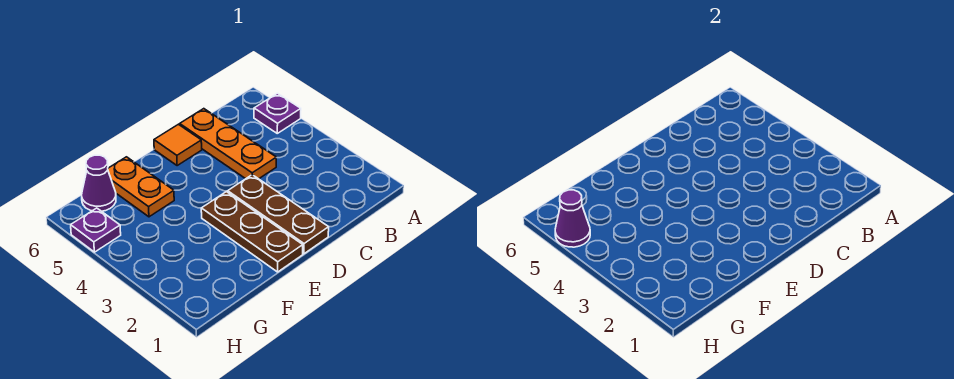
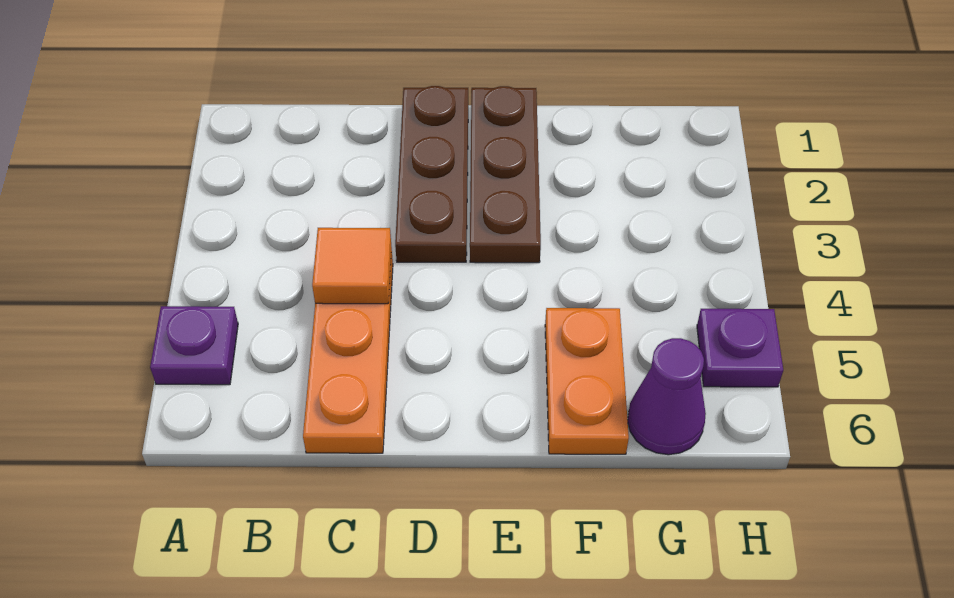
orange 1x1 tile [154,124,202,166] -> orange 1x1 tile moved to [312,228,391,304]
purple 1x1 cone [555,190,590,247] -> none

